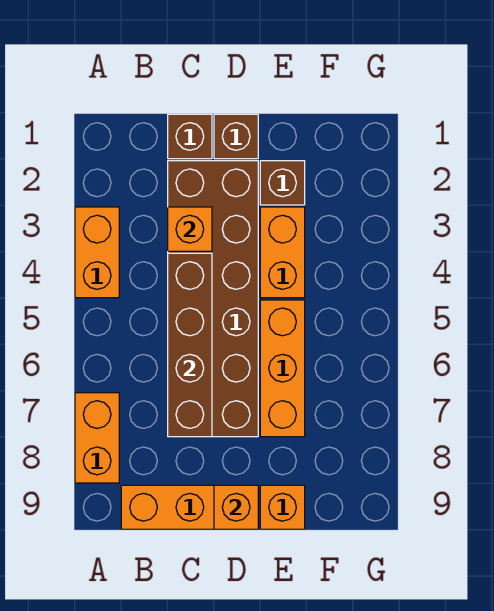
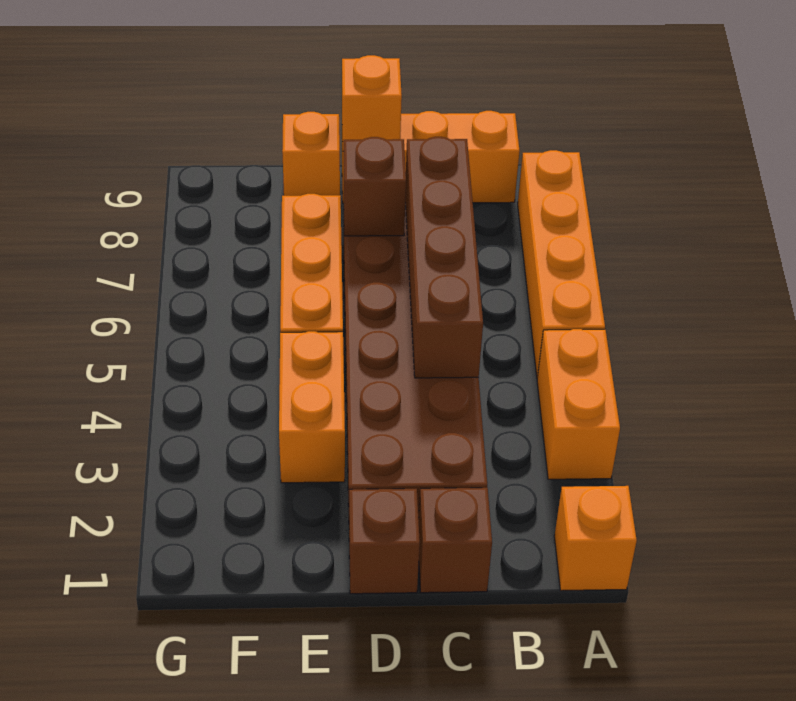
orange 1x2 brick [75,393,119,483] -> orange 1x4 brick [518,150,605,378]
orange 1x1 brick [168,207,212,251] -> orange 1x1 brick moved to [554,486,637,591]
brown 1x1 brick [260,161,305,205] -> brown 1x1 brick moved to [343,137,406,236]

